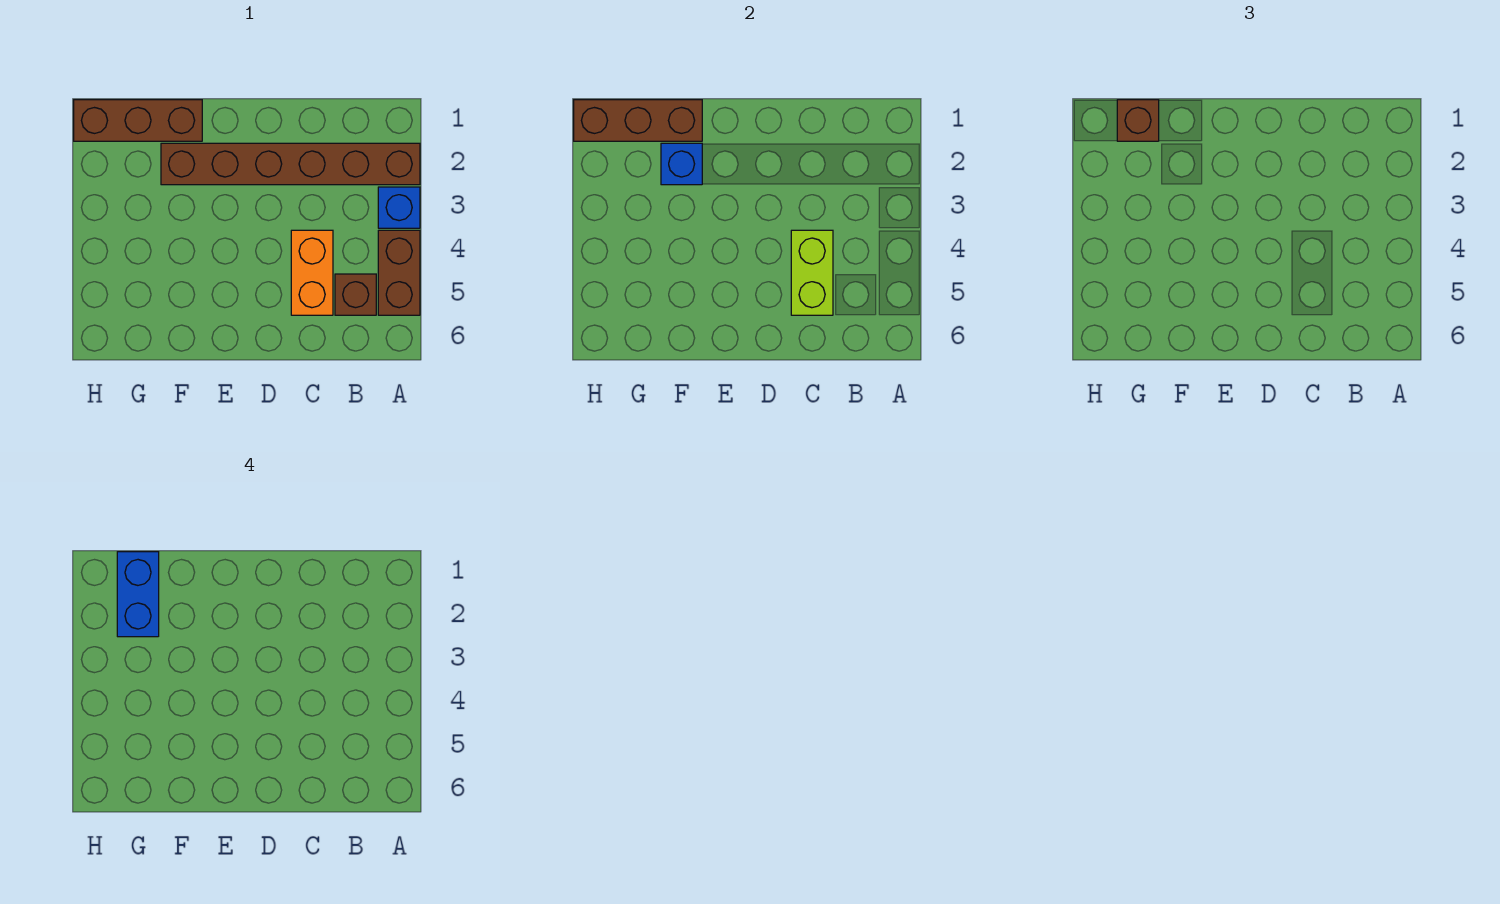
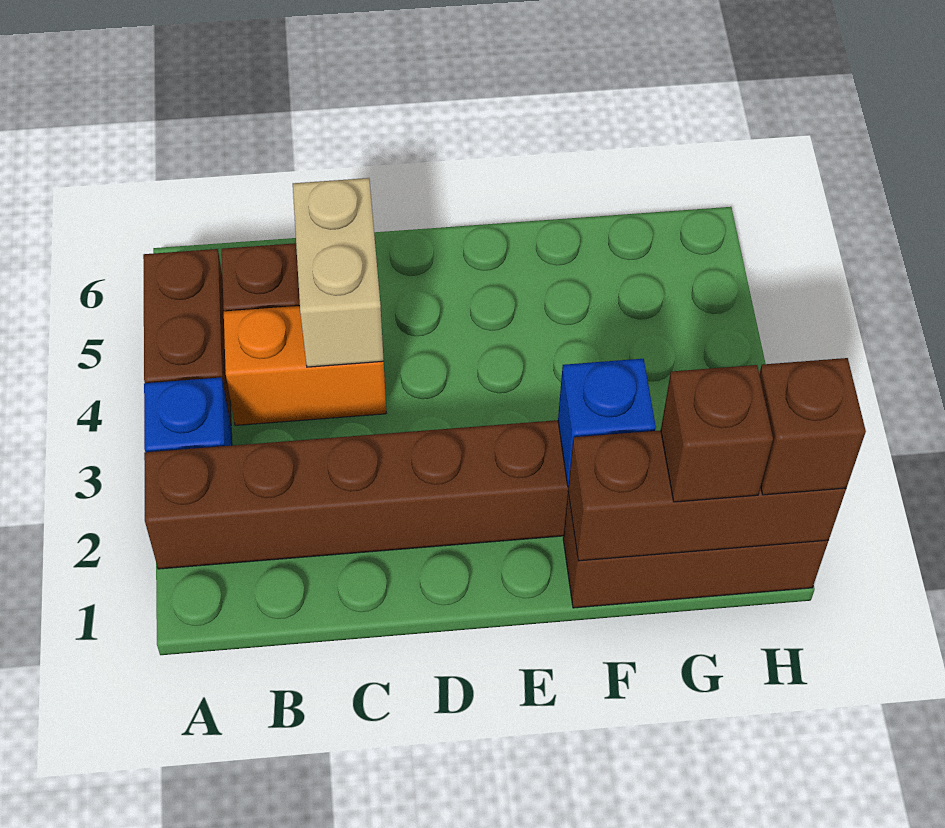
orange 1x2 brick [291,230,333,315] -> orange 1x2 brick turned to [224,306,386,425]
lime 1x2 brick [791,230,833,315] -> tan 1x2 brick [293,178,384,367]
blue 1x2 brick [117,552,159,637] -> none
none -> brown 1x1 brick [759,358,866,495]

